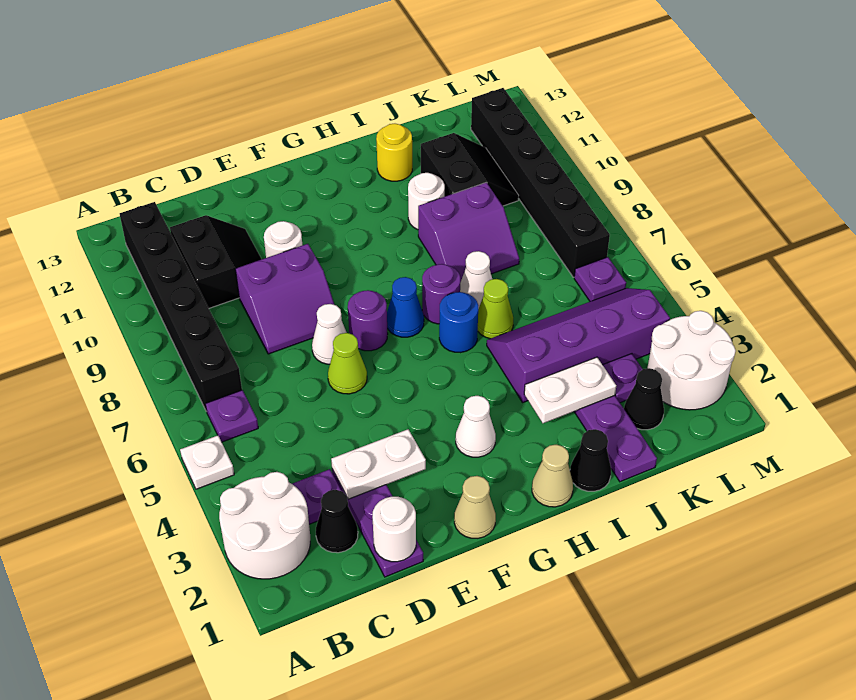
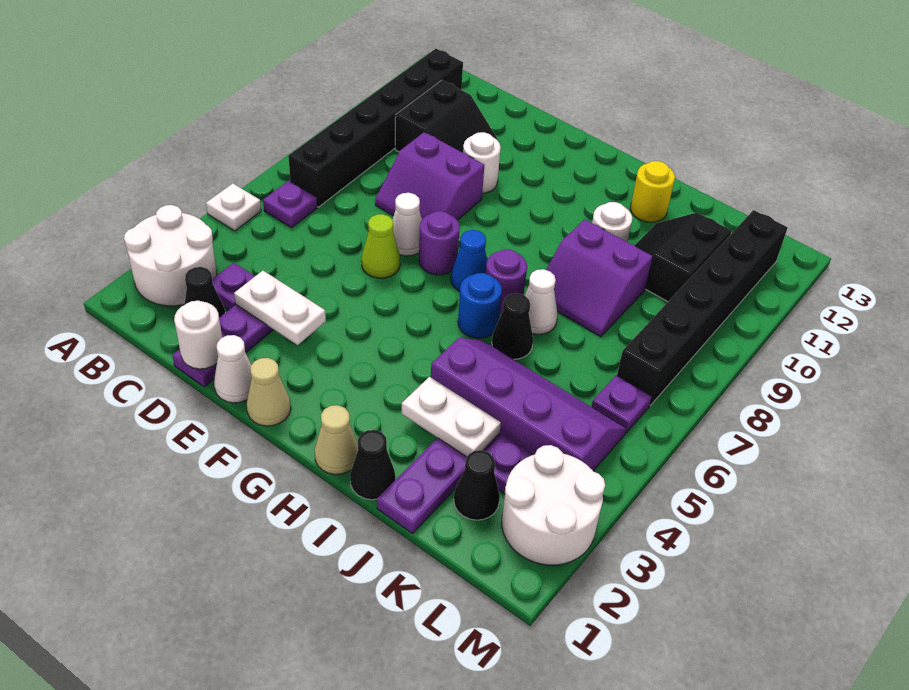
white 1x1 cone [456,396,496,457] -> white 1x1 cone moved to [214,335,251,403]
lime 1x1 cone [478,279,513,339] -> black 1x1 cone [492,294,533,359]
black 2x2 slope [421,133,519,206] -> black 2x2 slope turned to [634,213,731,302]

